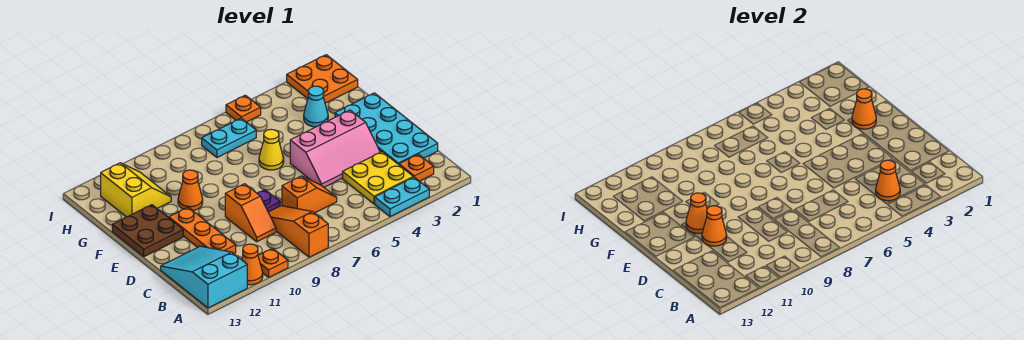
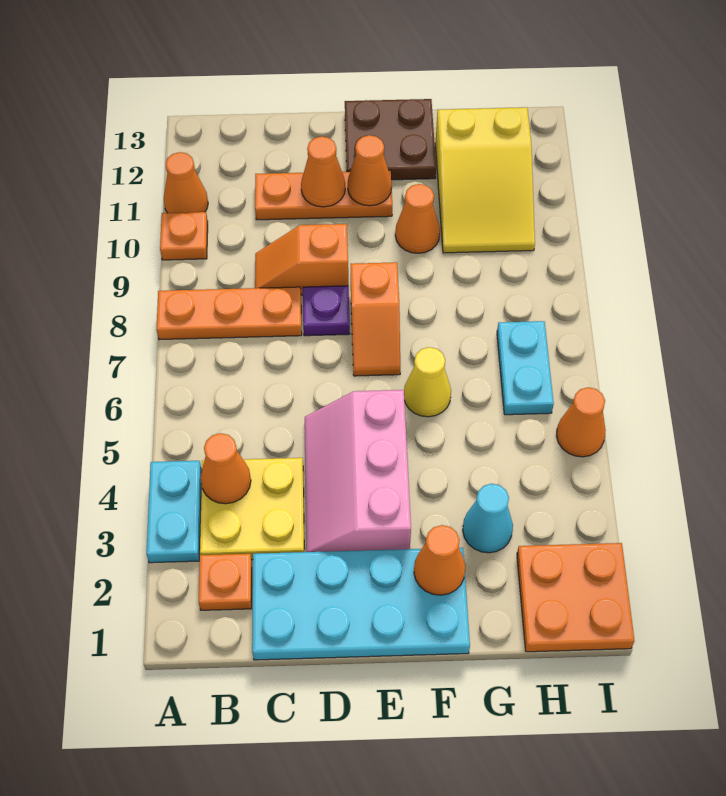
orange 1x3 slope [268,206,328,257] -> orange 1x3 plate [157,287,302,340]
cyan 2x3 slope [161,246,247,308] -> none
orange 1x2 slope [282,176,337,213] -> orange 1x2 slope moved to [351,262,400,376]
yellow 2x2 slope [101,163,171,217] -> yellow 2x3 slope [435,107,535,253]
orange 1x1 plate [226,95,261,122] -> orange 1x1 cone [557,387,606,457]

